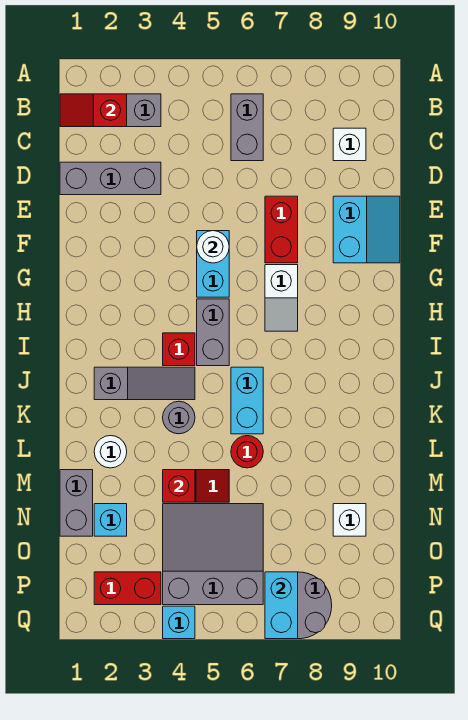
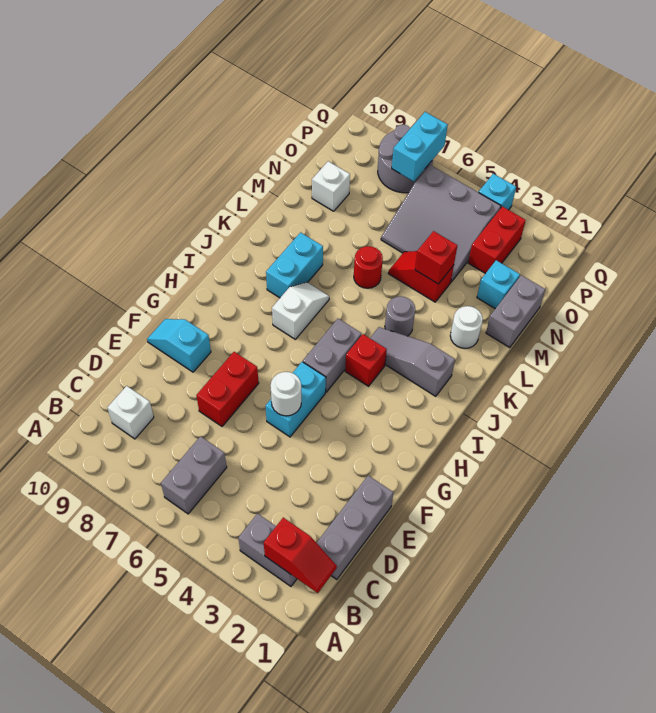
grey 1x3 brick [60,162,161,195] -> grey 1x3 brick turned to [316,476,393,580]
cyan 2x2 slope [333,196,400,263] -> cyan 1x2 slope [147,319,211,372]
white 1x2 slope [265,265,298,331] -> white 1x2 slope moved to [272,282,329,339]
cyan 1x2 brick [231,367,263,434] -> cyan 1x2 brick moved to [266,233,323,298]
red 1x2 brick [94,572,161,605] -> red 1x2 brick turned to [468,207,526,274]

